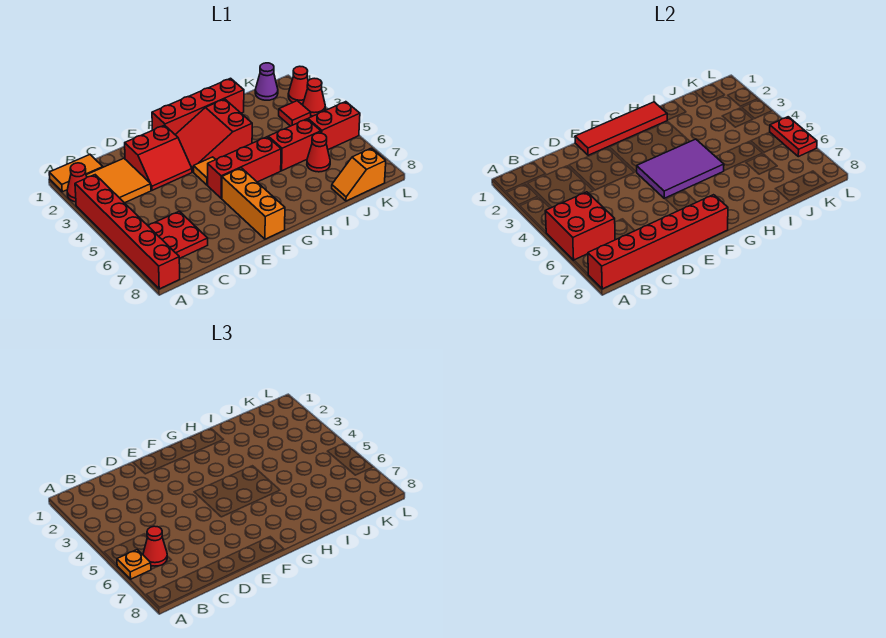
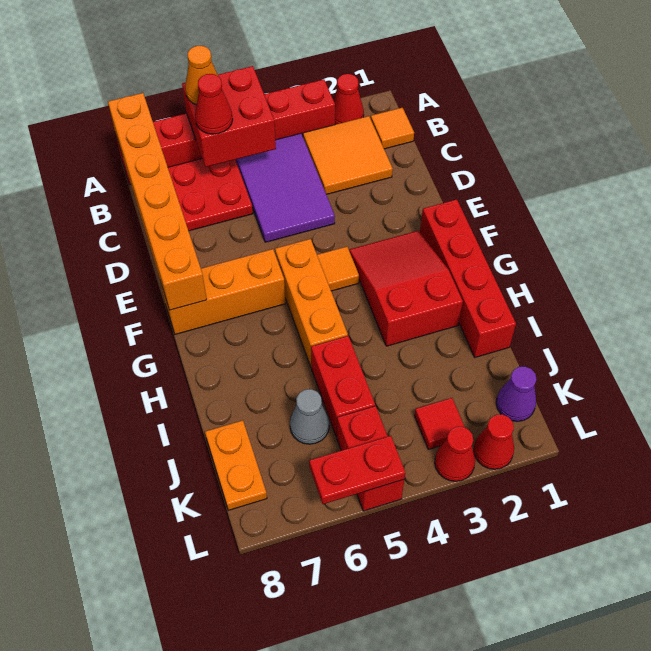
orange 1x2 tile [49,155,103,192] -> orange 1x1 tile [371,108,414,149]
orange 1x1 plate [117,550,151,579] -> orange 1x1 cone [185,46,218,105]
red 1x6 brick [588,195,728,289] -> orange 1x6 brick [108,93,207,310]
red 2x2 slope [125,125,192,190] -> none
red 1x4 tile [575,102,667,155] -> none
purple 2x3 tile [636,139,724,198] -> purple 2x3 tile moved to [235,133,335,242]
red 1x3 brick [208,137,281,198] -> orange 1x3 brick [275,239,348,368]
red 1x1 cone [307,133,330,172] -> grey 1x1 cone [290,389,329,444]
orange 1x2 slope [332,148,386,201] -> orange 1x2 plate [205,420,267,510]

